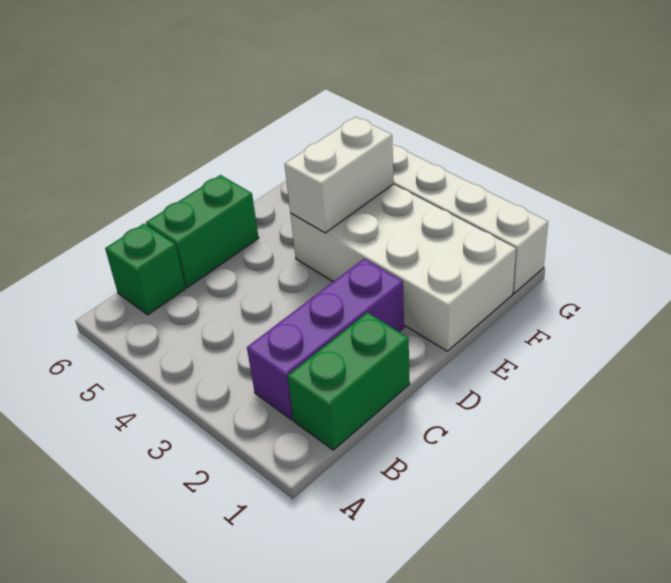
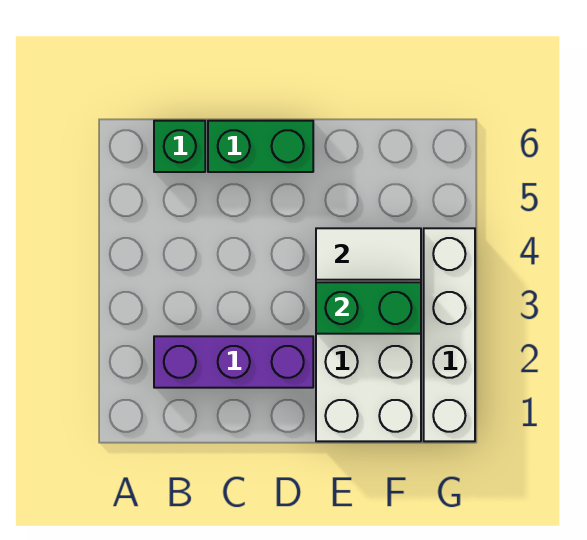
green 1x2 brick [288,312,410,450] -> green 1x2 brick moved to [316,282,421,334]
white 1x2 brick [285,117,394,233] -> white 1x2 tile [316,228,421,280]

